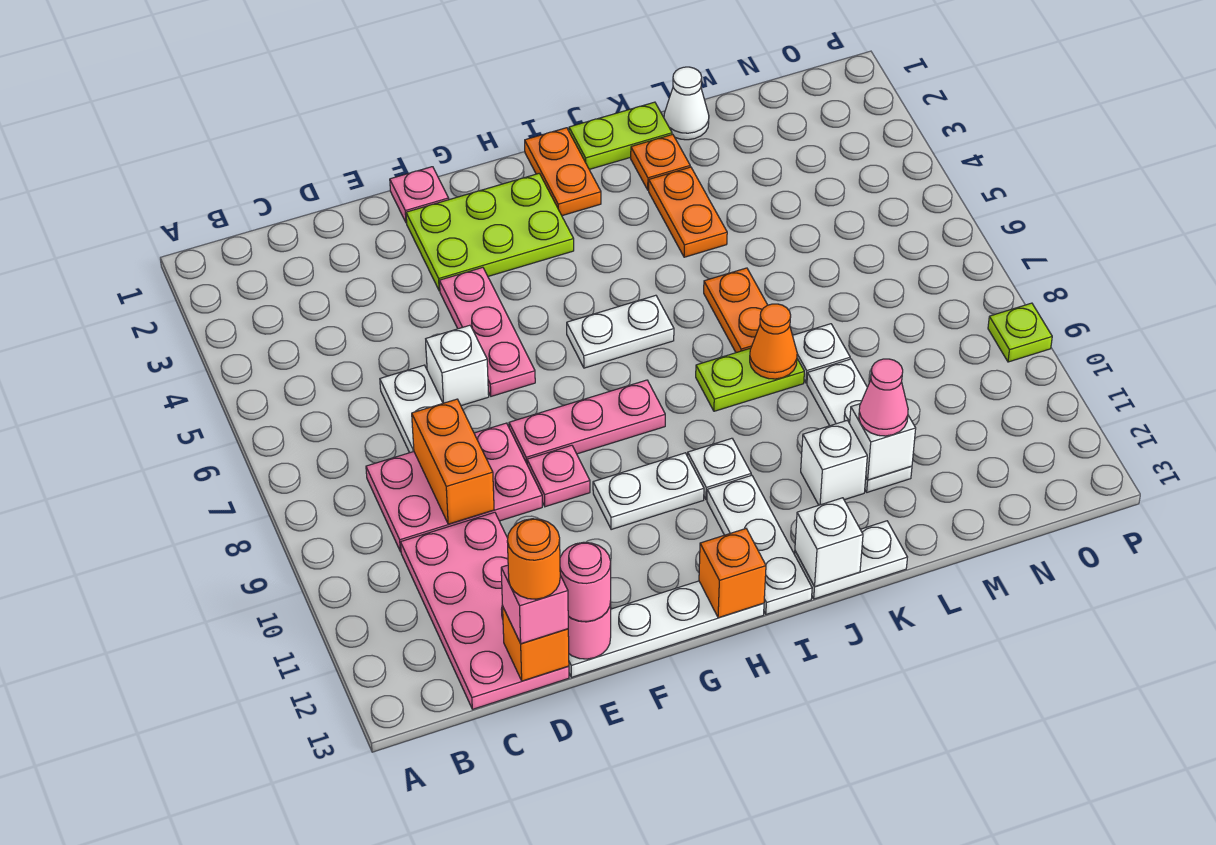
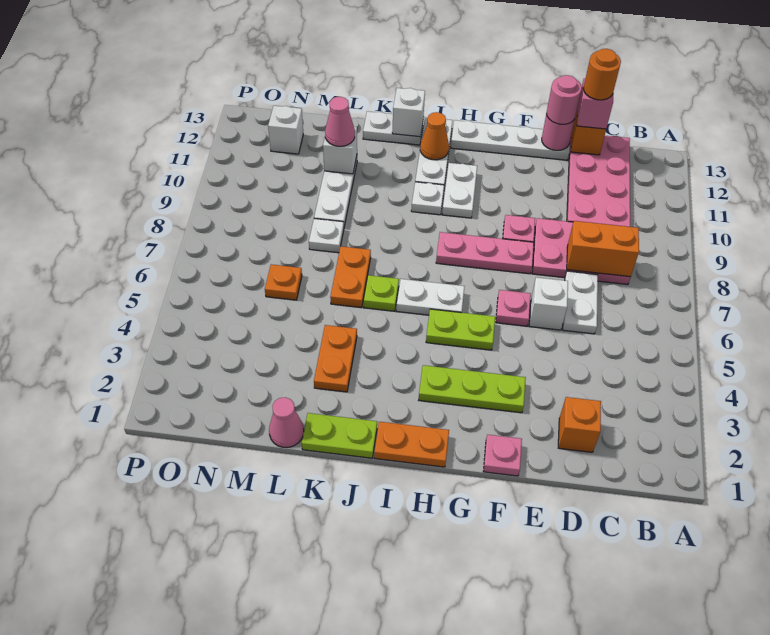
orange 1x2 brick [412,399,494,524] -> orange 1x2 brick turned to [567,221,639,277]
lime 2x3 plate [406,174,574,291] -> lime 1x3 plate [419,365,526,413]
pink 1x3 plate [439,267,535,396] -> pink 1x1 plate [496,290,531,326]
white 1x2 plate [593,453,704,530] -> white 1x2 plate turned to [442,163,477,218]
orange 1x1 brick [699,529,766,618] -> orange 1x1 brick moved to [558,397,601,452]
orange 1x2 plate [525,128,601,216] -> orange 1x2 plate turned to [374,422,449,467]
lime 1x2 plate [696,348,804,411] -> lime 1x2 plate moved to [426,309,495,350]
orange 1x1 plate [631,134,690,190] -> orange 1x1 plate moved to [265,264,302,300]
orange 1x1 cone [750,304,797,379] -> orange 1x1 cone moved to [420,112,449,160]
white 1x1 brick [801,420,867,505] -> white 1x1 brick moved to [268,106,303,154]
white 1x1 cone [664,67,709,140] -> pink 1x1 cone [269,397,304,447]
lime 1x1 plate [988,303,1052,362] -> lime 1x1 plate moved to [364,275,399,311]

